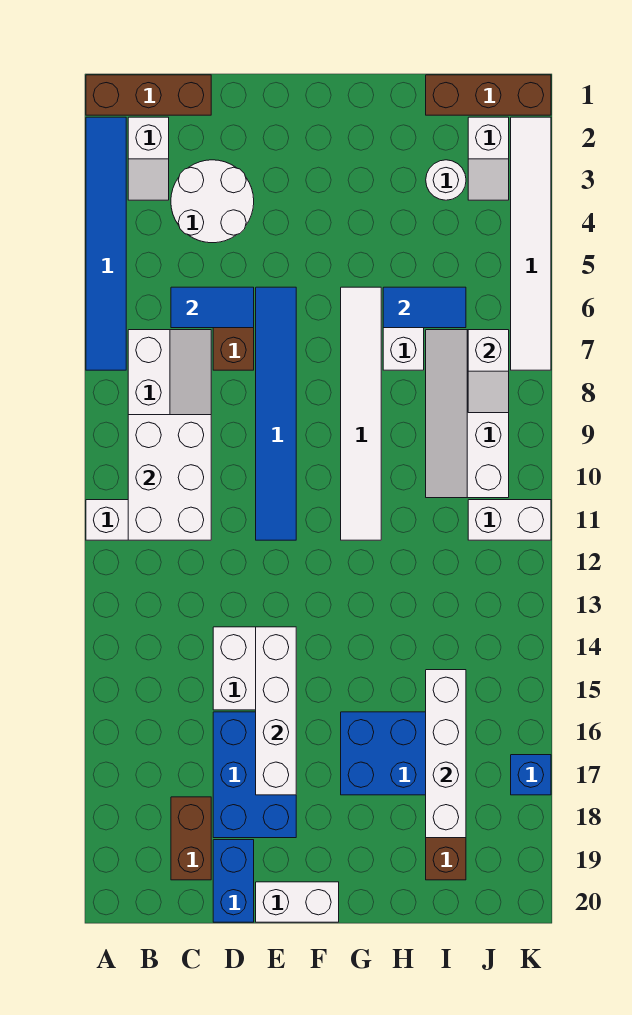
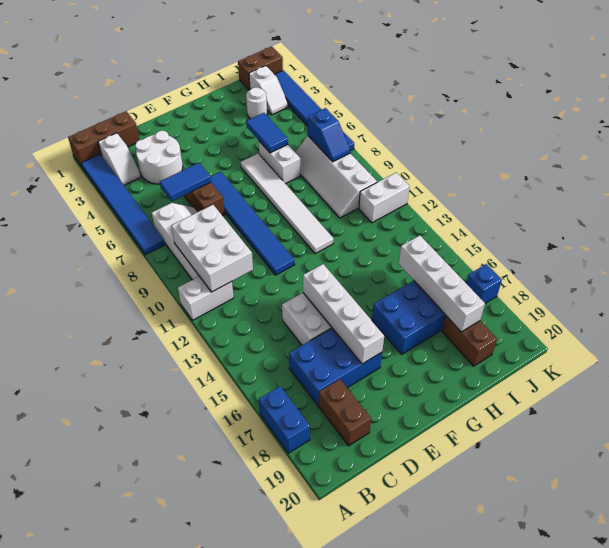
blue 2x3 brick [213,712,296,838] -> blue 2x3 brick turned to [289,328,382,405]
blue 1x2 brick [213,840,254,922] -> blue 1x2 brick moved to [259,386,310,453]
white 1x2 brick [256,882,339,922] -> none
blue 1x2 tile [383,287,466,328] -> blue 1x2 tile turned to [246,113,288,153]
brown 1x3 brick [426,75,551,115] -> brown 1x2 brick [238,46,283,90]
white 1x2 slope [468,330,509,413] -> blue 1x2 slope [308,108,350,162]
white 1x6 tile [511,117,551,370] -> blue 1x6 tile [274,70,354,151]

